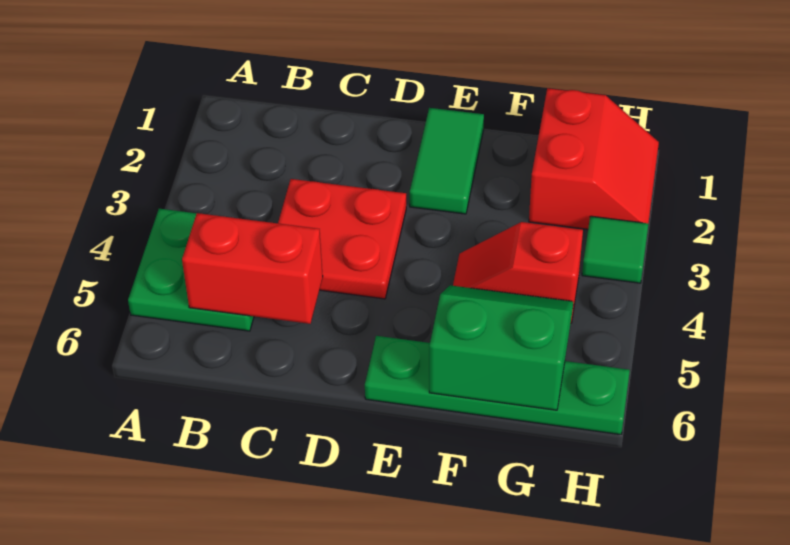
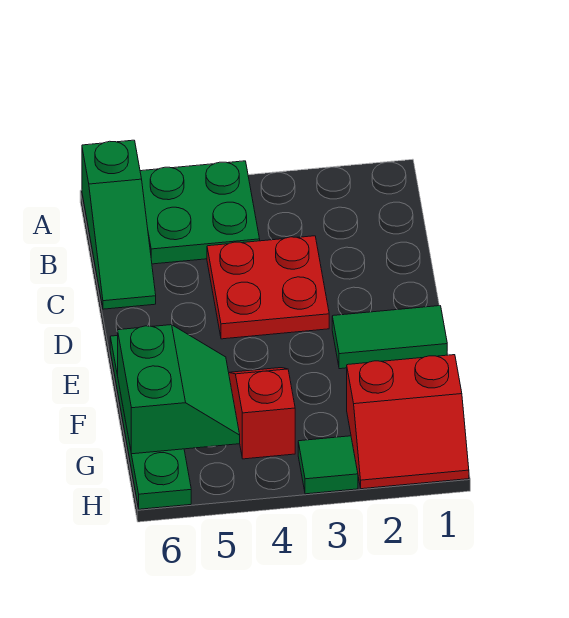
none -> green 1x3 slope [82,140,156,309]
red 1x2 brick [182,213,323,324] -> none

